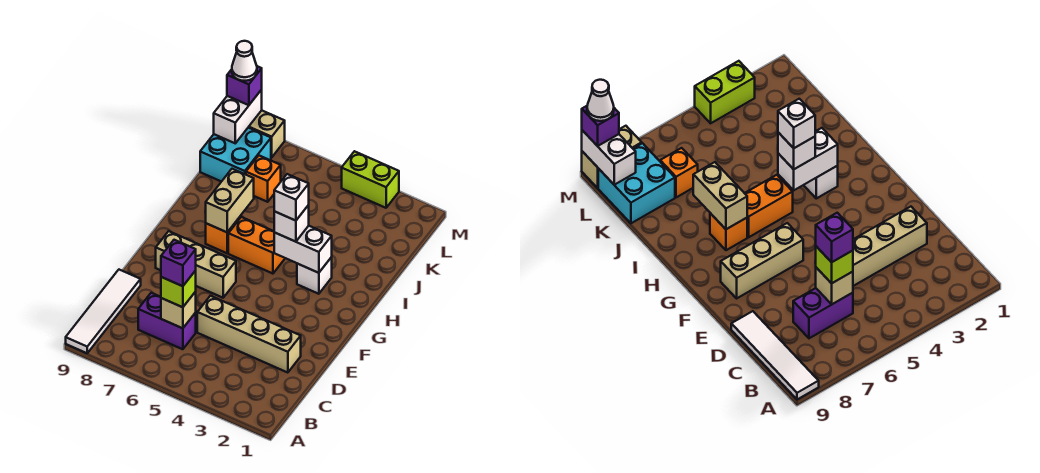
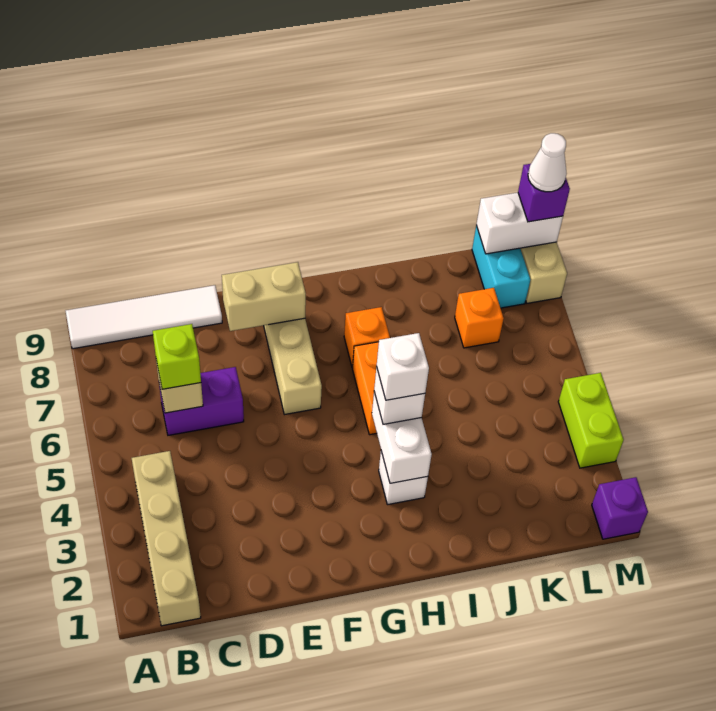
purple 1x2 brick [138,293,196,349] -> purple 1x2 brick turned to [159,367,244,435]
purple 1x1 brick [161,240,196,286] -> purple 1x1 brick moved to [592,477,648,539]
tan 1x4 brick [197,296,301,373] -> tan 1x4 brick moved to [132,451,201,626]
tan 1x2 brick [206,169,254,232] -> tan 1x2 brick moved to [222,262,306,331]
cyan 2x2 brick [200,128,271,182] -> cyan 1x2 brick [472,226,530,308]

